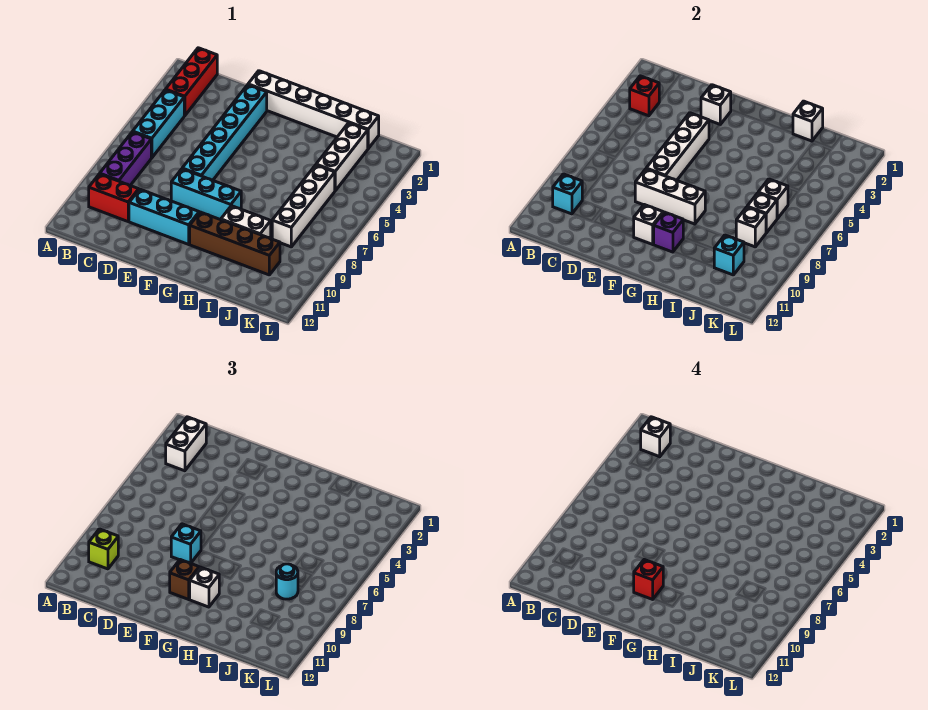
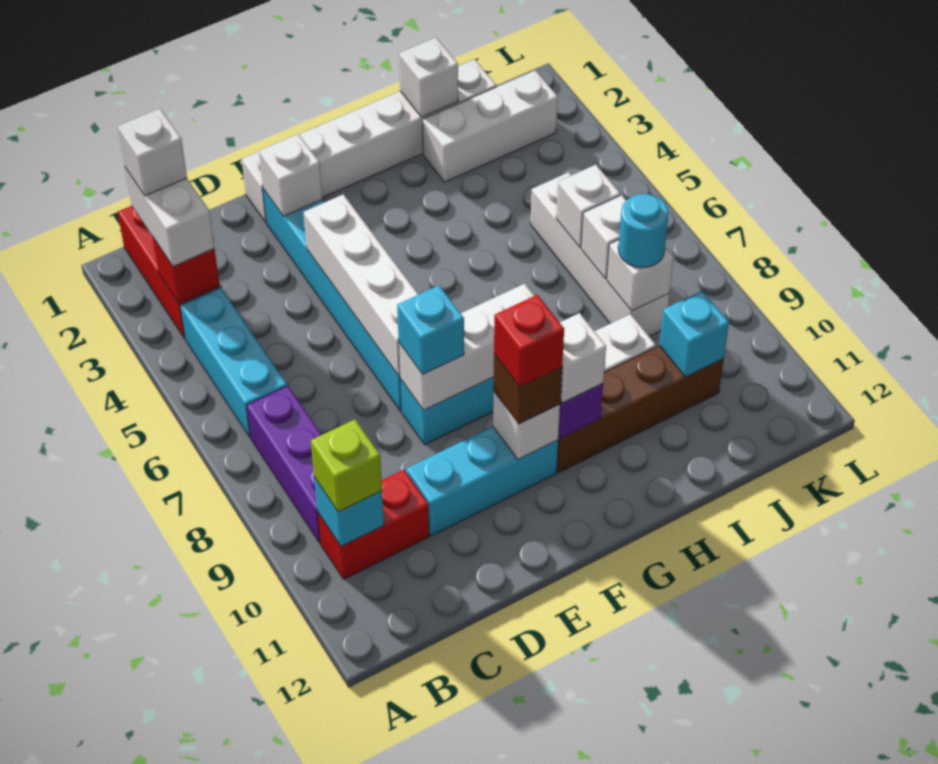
white 1x3 brick [316,123,368,191] -> white 1x3 brick turned to [422,70,558,182]

